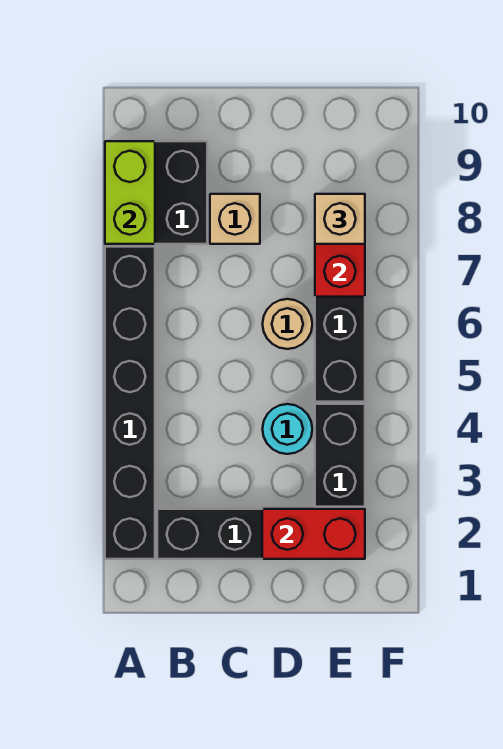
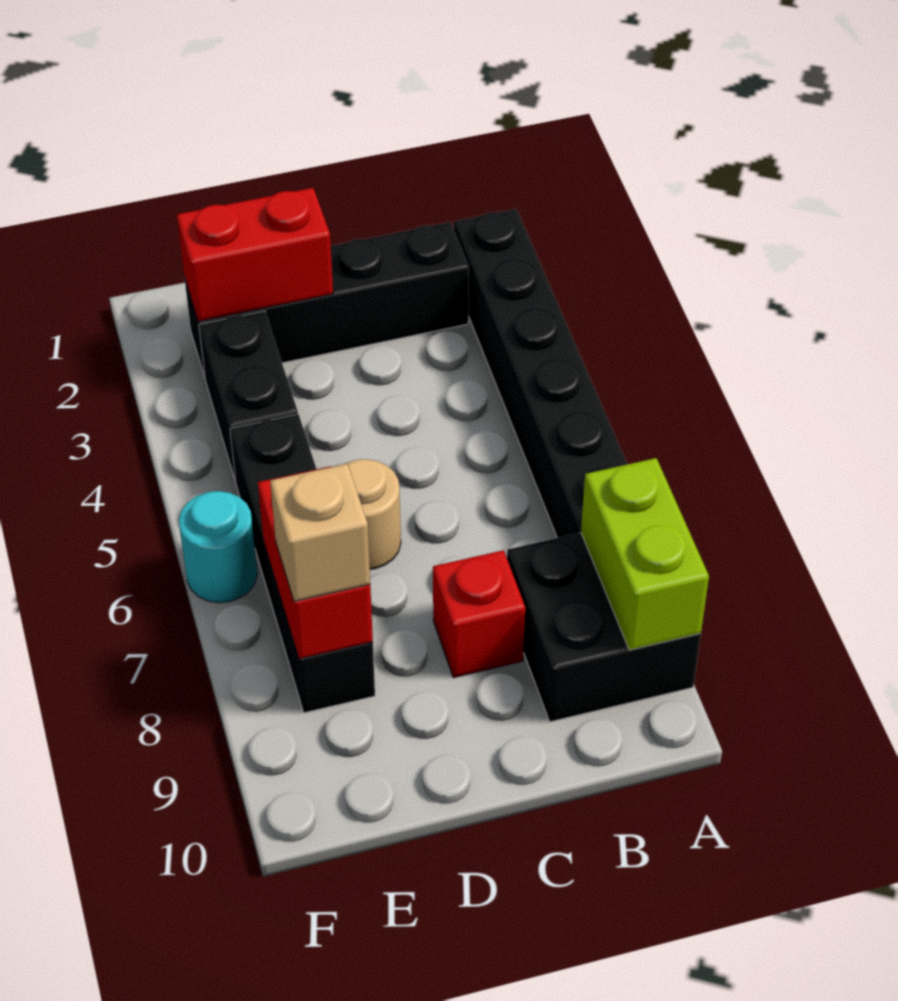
tan 1x1 brick [210,194,260,244] -> red 1x1 brick [433,550,525,678]
cyan 1x1 round brick [263,404,312,454] -> cyan 1x1 round brick moved to [179,491,257,603]

